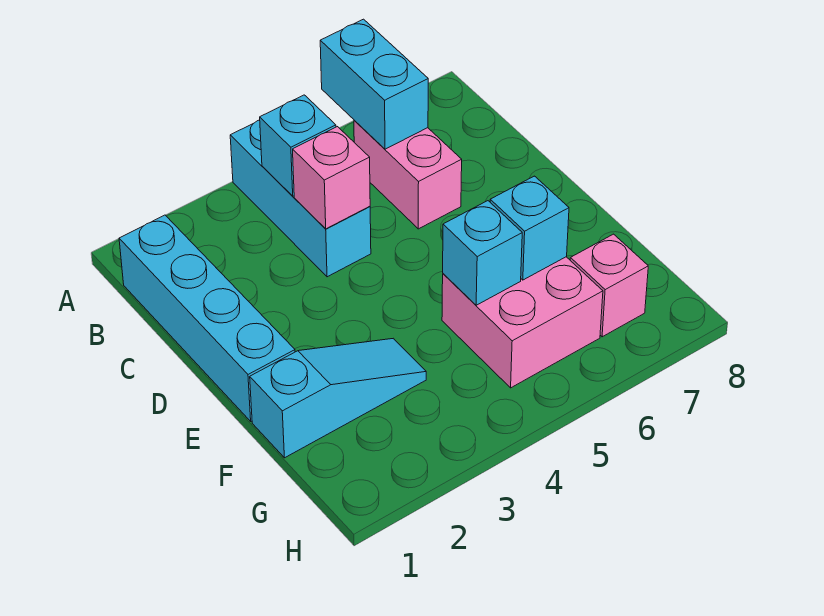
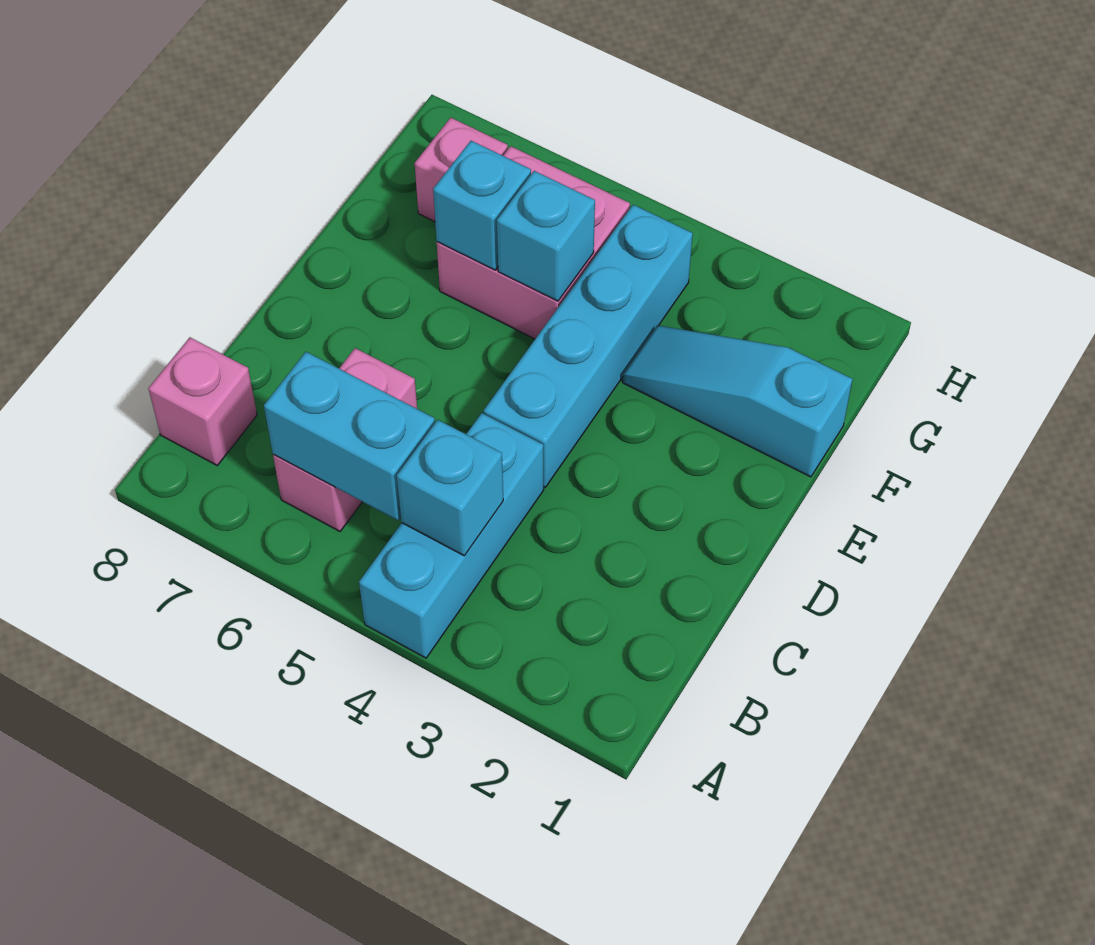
cyan 1x2 brick [320,19,428,149] -> cyan 1x2 brick turned to [264,352,435,520]
cyan 1x4 brick [119,215,295,421] -> cyan 1x4 brick moved to [484,205,693,487]
pink 1x1 brick [293,127,370,229] -> pink 1x1 brick moved to [148,338,257,465]

